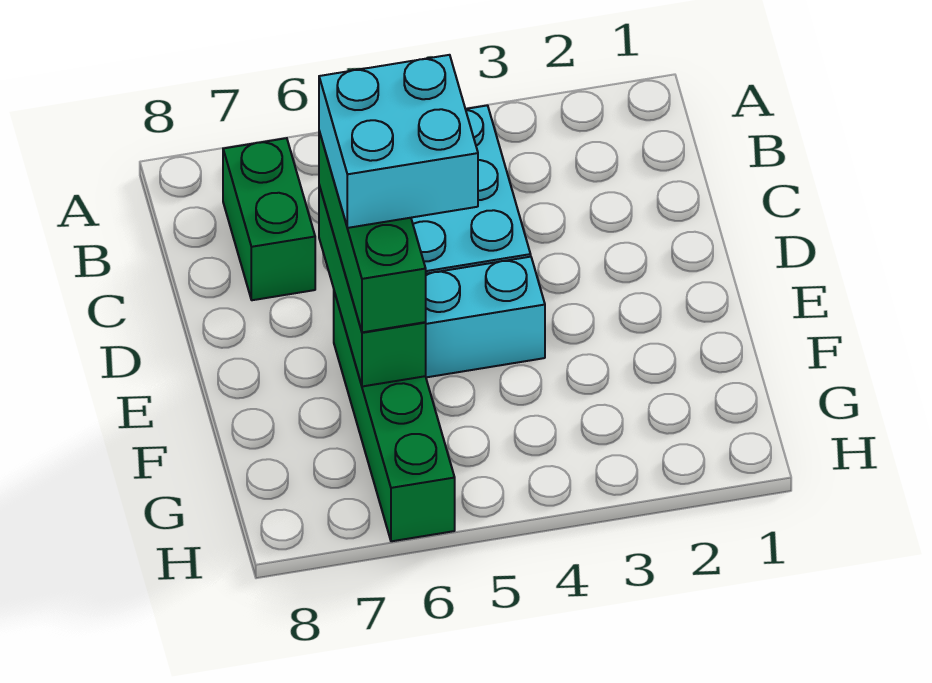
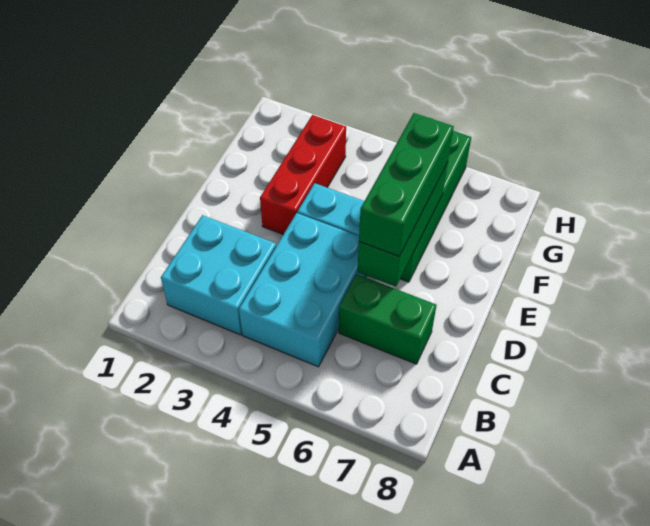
green 1x2 brick [223,138,315,300] -> green 1x2 brick turned to [339,274,436,364]
cyan 2x2 brick [319,55,478,228] -> cyan 2x2 brick moved to [161,215,276,335]
none -> red 1x3 brick [260,115,346,234]

